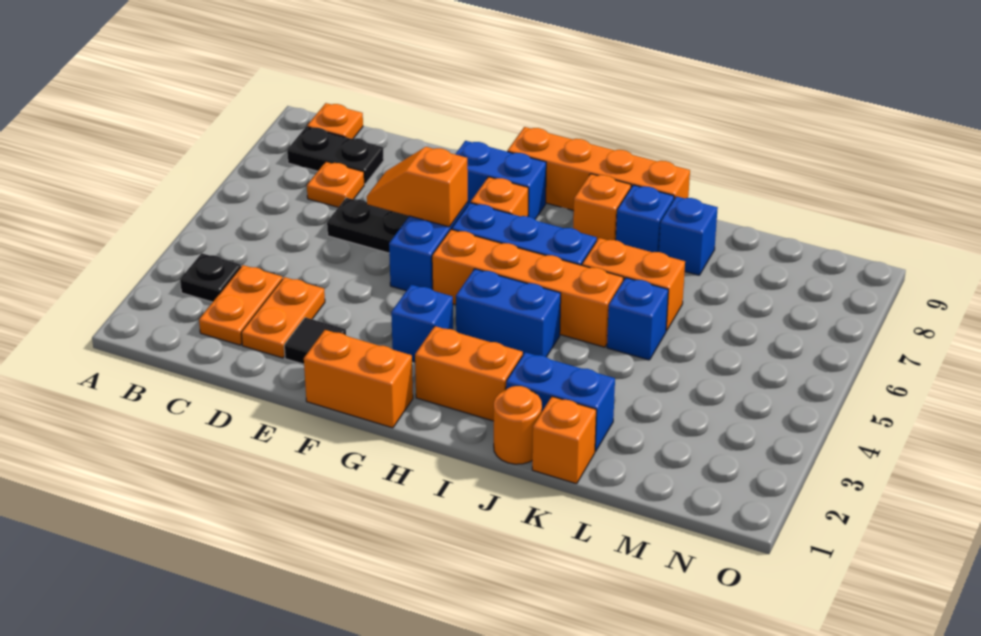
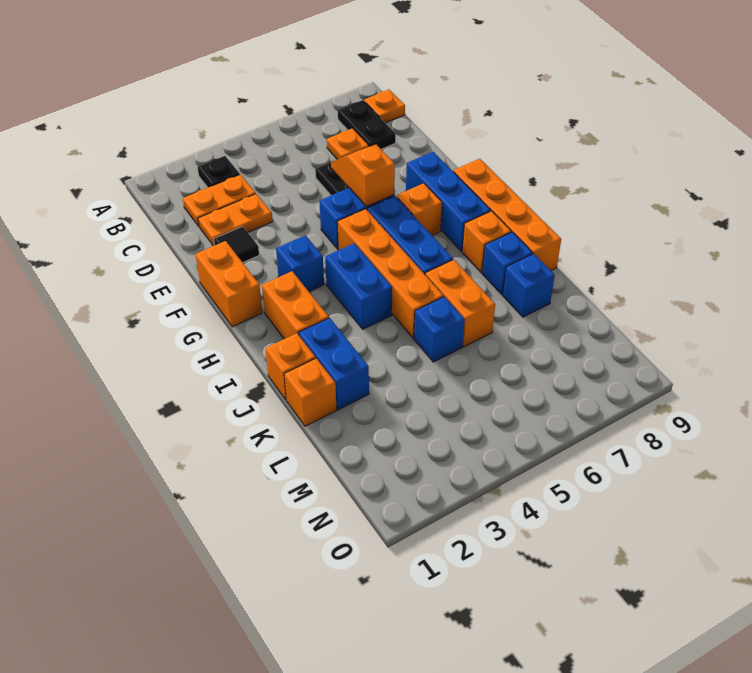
blue 1x2 brick [455,141,546,219] -> blue 1x3 brick [406,152,491,251]
orange 1x1 round brick [494,386,542,464] -> orange 1x1 brick [265,333,316,400]

